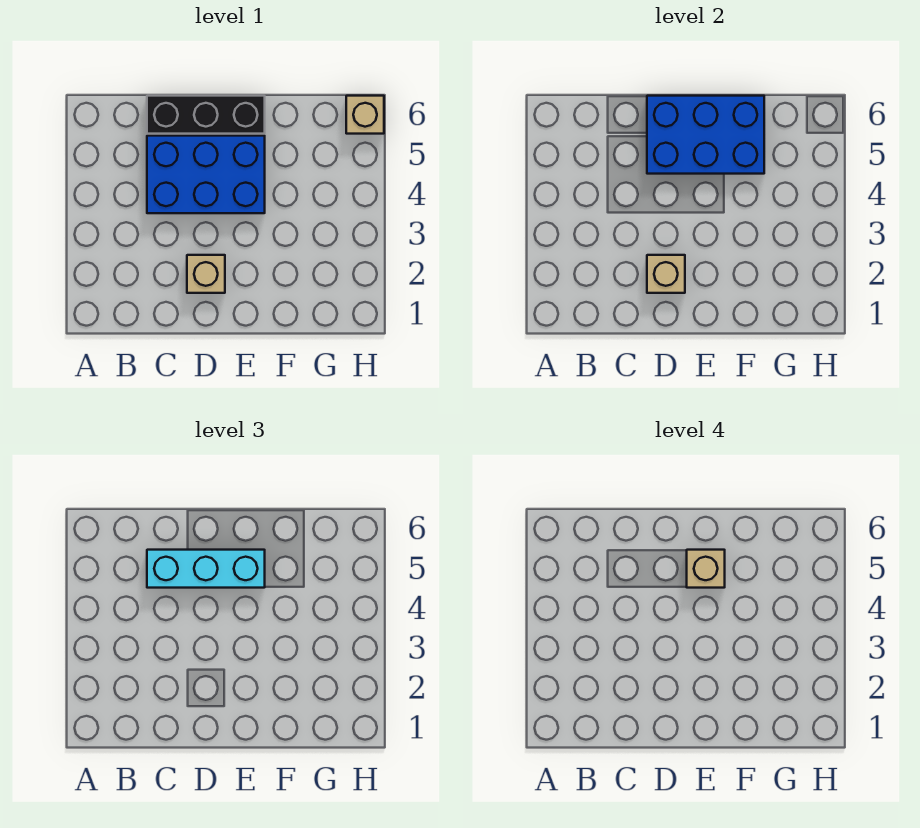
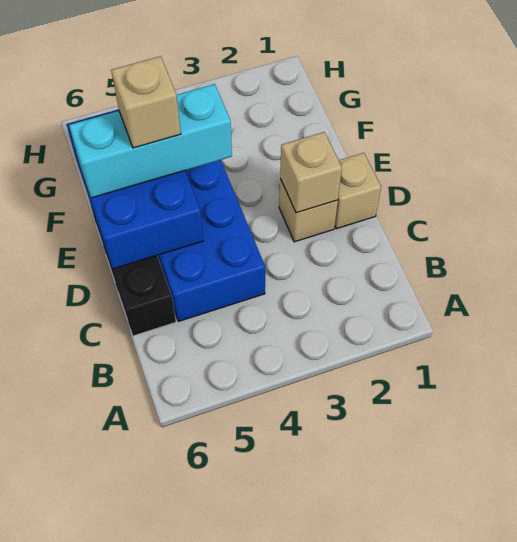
cyan 1x3 brick [147,550,265,588] -> cyan 1x3 brick turned to [69,84,232,198]
tan 1x1 brick [346,96,384,134] -> tan 1x1 brick moved to [335,153,381,229]

